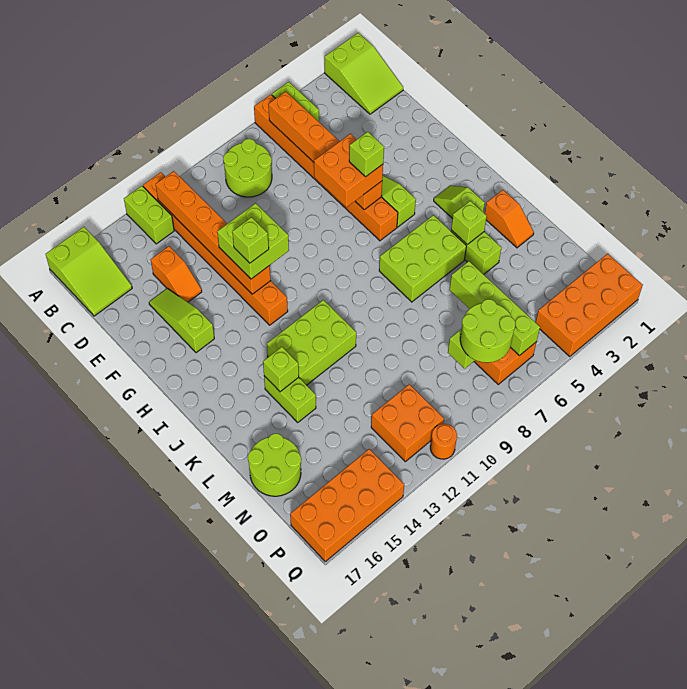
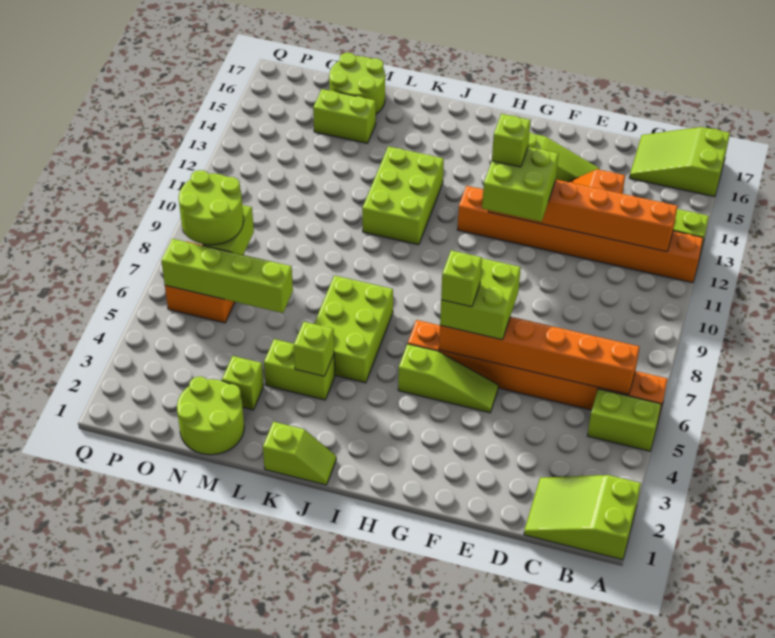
lime 2x2 round brick [223,139,272,197] -> lime 2x2 round brick moved to [177,377,244,455]
orange 2x2 brick [314,134,383,207] -> lime 2x2 brick [440,258,521,340]
lime 1x2 slope [434,186,485,219] -> lime 1x2 slope moved to [263,422,336,485]
orange 1x2 slope [485,190,534,248] -> none
lime 1x2 brick [264,376,316,422] -> lime 1x2 brick moved to [313,89,376,143]
lime 1x1 brick [263,347,299,392] -> lime 1x1 brick moved to [222,356,264,410]
orange 2x2 brick [371,384,444,462] -> none
orange 2x4 brick [535,254,643,357] -> none
orange 2x4 brick [290,449,404,562] -> none
orange 1x1 round brick [430,424,457,459] -> none

